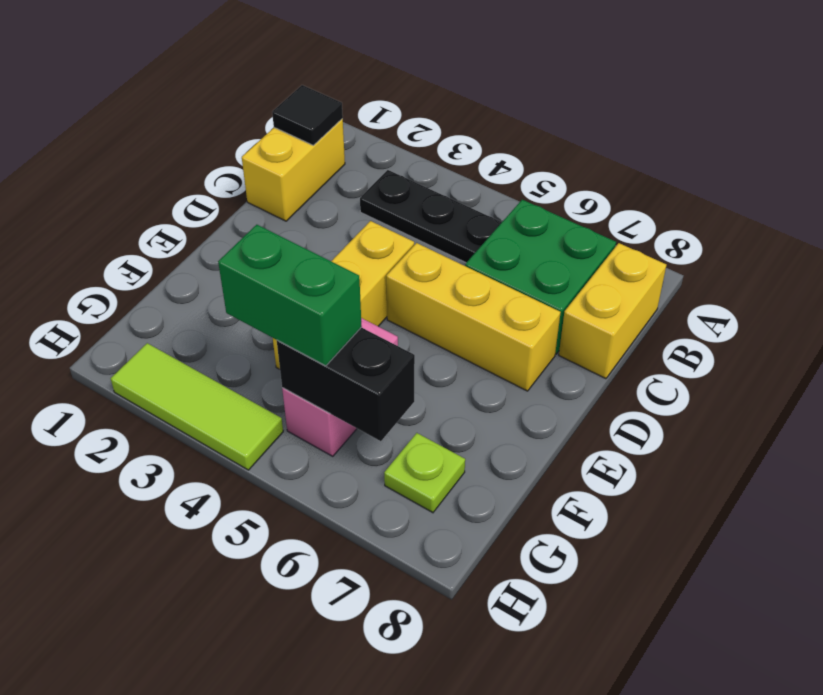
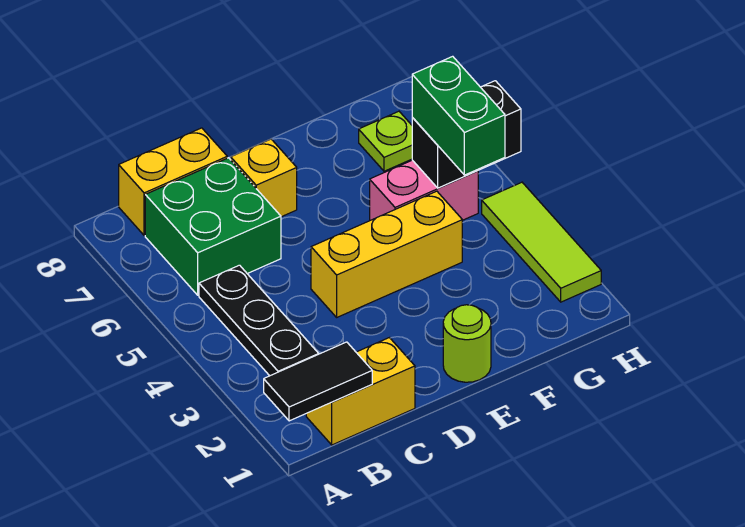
black 1x1 tile [272,85,343,145] -> black 1x2 tile [264,342,372,421]
yellow 1x3 brick [386,243,561,391] -> yellow 1x1 brick [231,139,297,217]
none -> lime 1x1 round brick [443,305,491,382]
black 1x2 brick [277,327,415,441] -> black 1x2 brick turned to [412,81,521,188]

